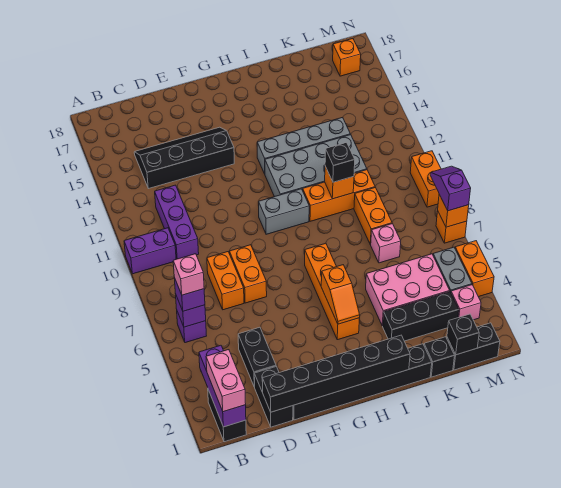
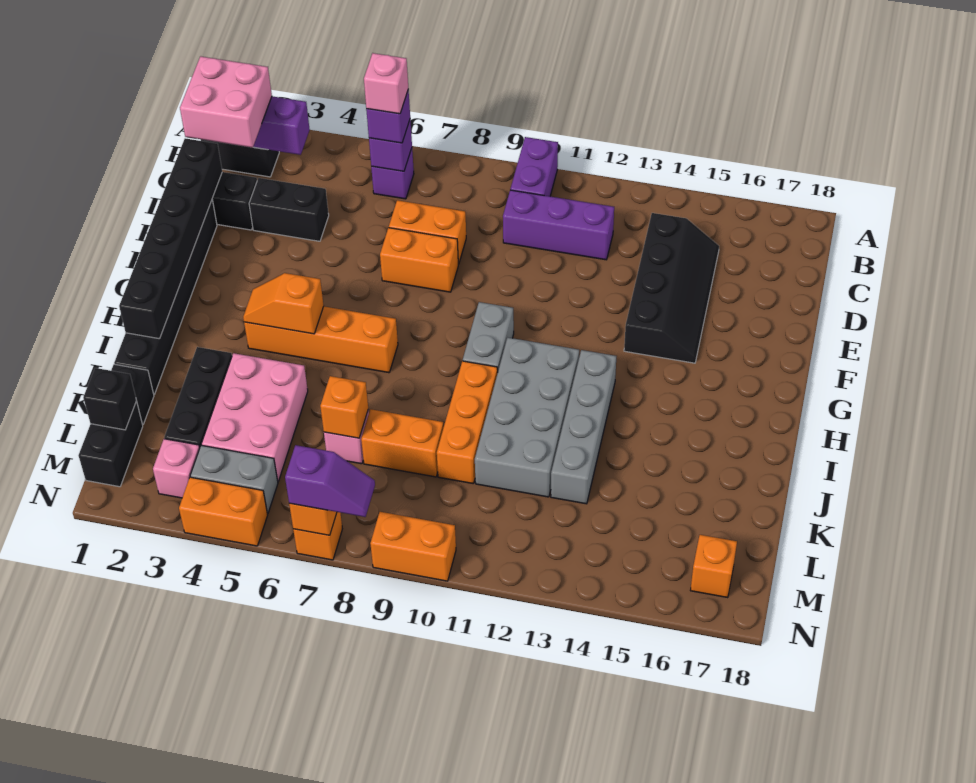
pink 1x2 brick [206,350,246,412] -> pink 2x2 brick [180,56,272,148]
orange 1x1 brick [325,166,354,199] -> orange 1x1 brick moved to [320,376,368,438]
black 1x1 brick [325,143,355,182] -> none

